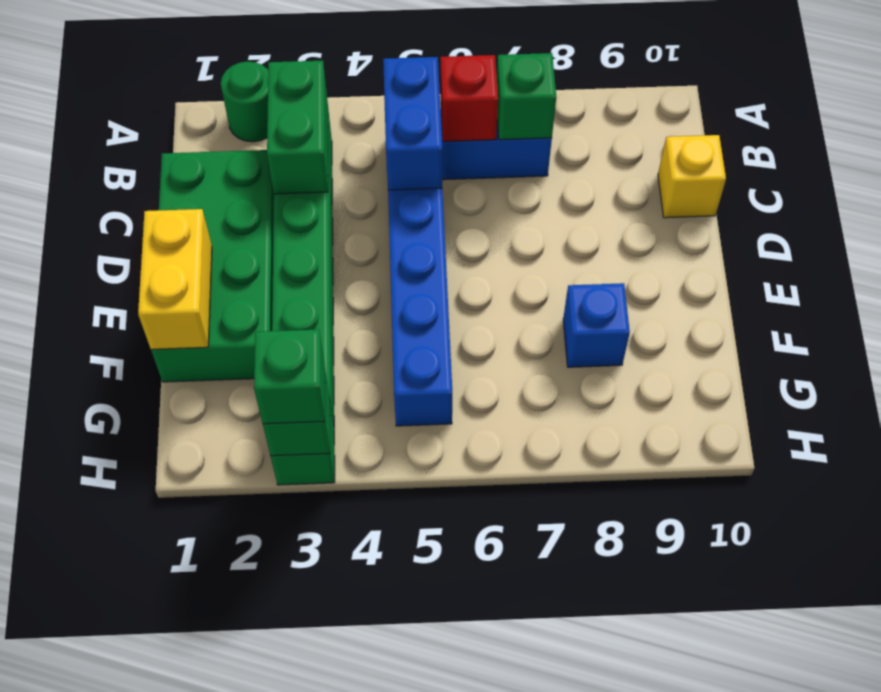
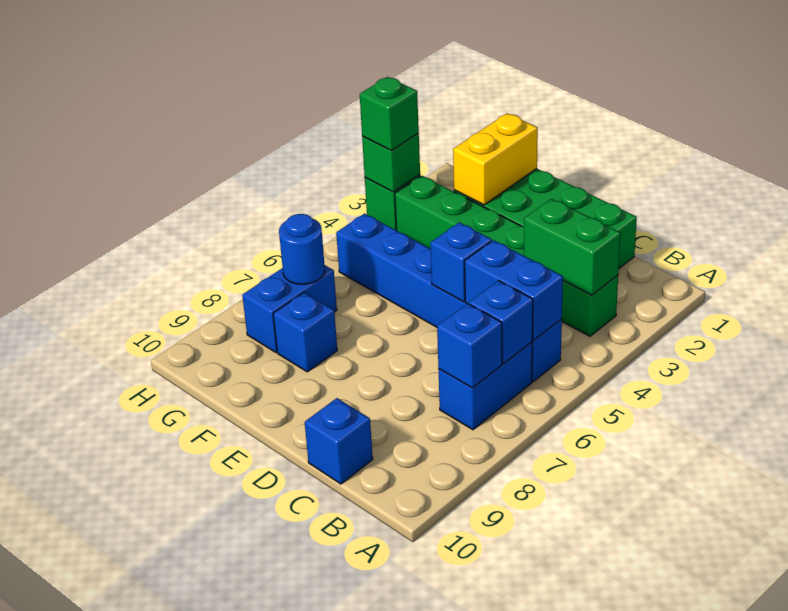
green 1x1 round brick [221,61,268,142] -> none
red 1x1 brick [441,55,498,141] -> blue 1x1 brick [469,281,533,364]
green 1x1 brick [497,53,556,140] -> blue 1x1 brick [437,303,502,388]
yellow 1x1 brick [658,135,726,218] -> blue 1x1 brick [305,398,373,484]
none -> blue 1x1 brick [430,222,492,302]
yellow 1x2 brick [138,209,212,349] -> yellow 1x2 brick turned to [453,113,538,205]
none -> blue 1x2 brick [242,265,337,353]
none -> blue 1x1 round brick [279,214,325,284]

